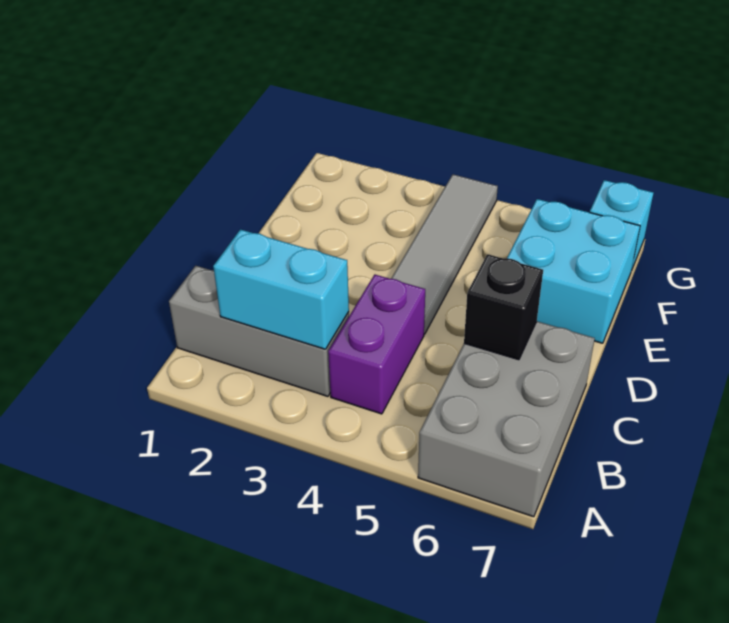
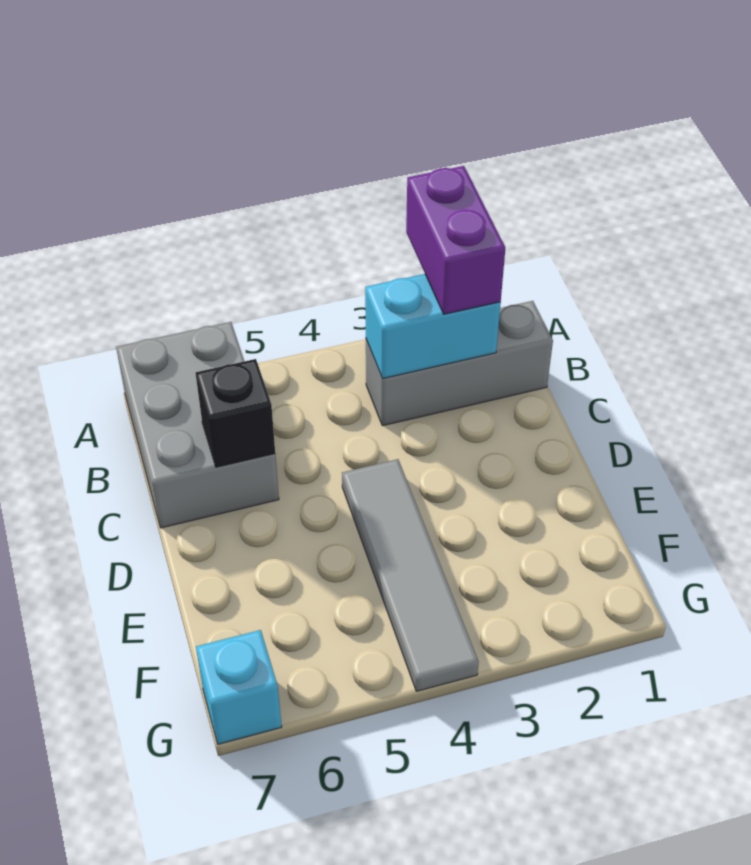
purple 1x2 brick [328,275,425,414] -> purple 1x2 brick moved to [406,166,505,314]
cyan 2x2 brick [507,199,640,343] -> none

